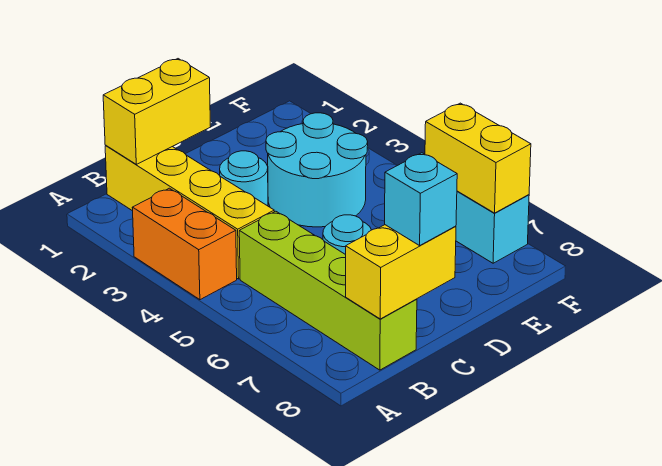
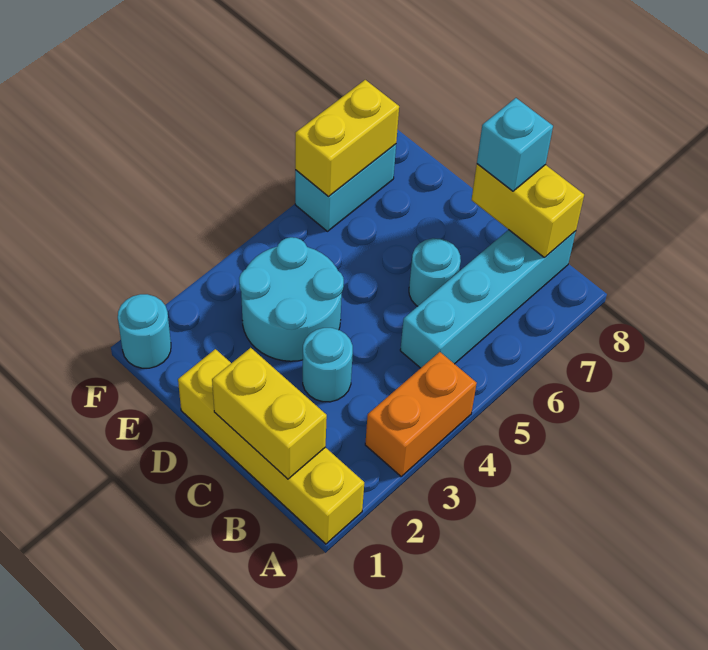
yellow 1x4 brick [105,146,274,279] -> yellow 1x4 brick turned to [178,349,364,544]
lime 1x4 brick [239,211,417,370] -> cyan 1x4 brick [400,230,576,368]
none -> cyan 1x1 round brick [118,294,171,368]

